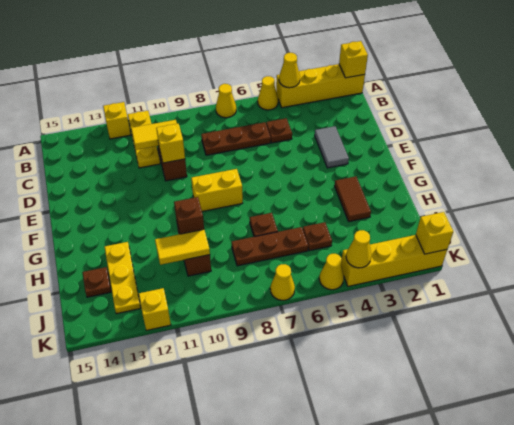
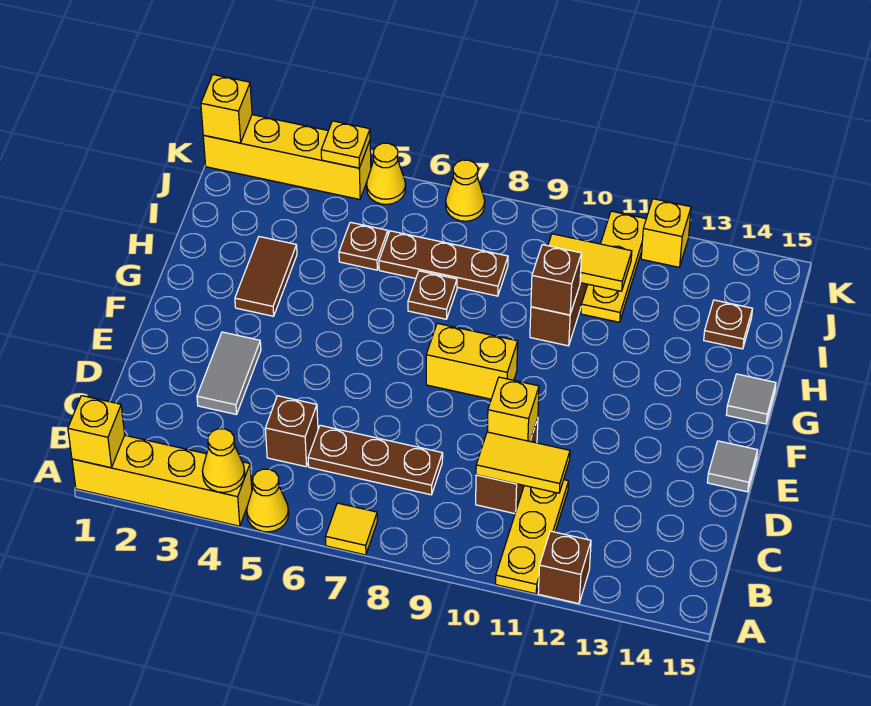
yellow 1x1 cone [216,84,236,118] -> yellow 1x1 tile [325,503,377,555]
yellow 1x1 brick [103,102,131,139] -> brown 1x1 brick [538,531,591,604]
brown 1x1 plate [266,118,292,143] -> brown 1x1 brick [265,396,318,467]
none -> grey 1x1 tile [707,441,758,492]
none -> grey 1x1 tile [726,374,776,424]
yellow 1x3 plate [105,242,141,314] -> yellow 1x3 plate moved to [581,211,646,322]
yellow 1x1 cone [346,230,371,268] -> yellow 1x1 plate [321,121,370,168]

